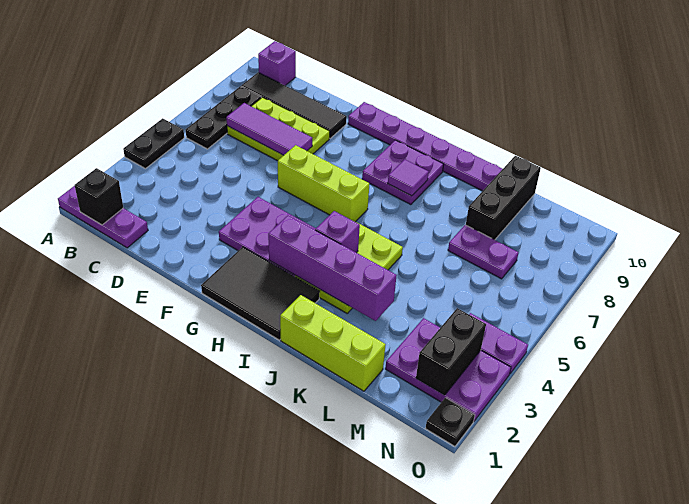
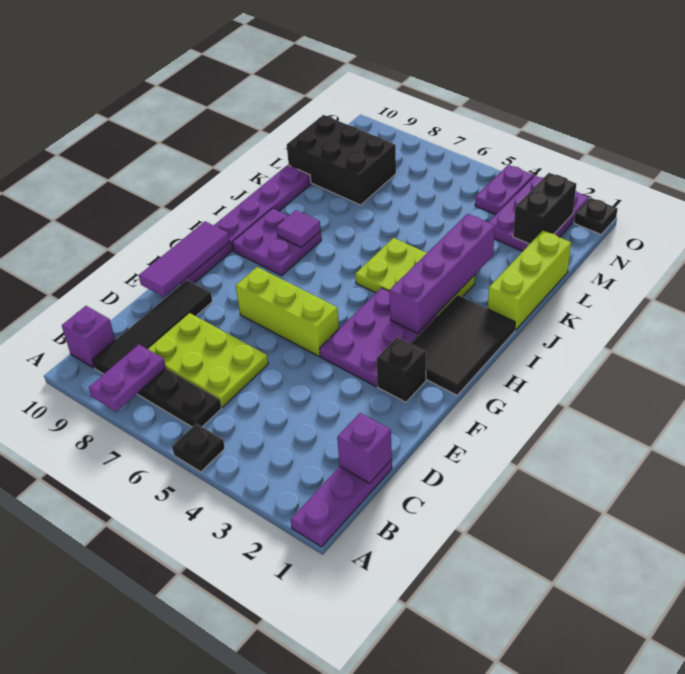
black 1x2 plate [123,118,184,169] -> black 1x1 plate [172,423,225,472]
black 1x1 brick [75,168,123,225] -> black 1x1 brick moved to [376,337,426,402]
lime 2x3 plate [227,97,330,161] -> lime 2x3 plate turned to [148,313,268,407]
purple 1x3 tile [226,103,312,155] -> purple 1x3 tile moved to [139,221,230,297]
lime 1x3 brick [278,145,369,222] -> lime 1x3 brick turned to [236,267,339,356]
purple 1x1 brick [315,211,360,253] -> purple 1x1 brick moved to [337,413,392,483]
purple 1x2 plate [448,225,519,279] -> purple 1x2 plate moved to [89,345,166,412]
black 1x3 brick [466,156,541,240] -> black 2x3 brick [287,115,396,205]
black 1x2 brick [416,308,486,395] -> black 1x2 brick turned to [513,173,576,244]

